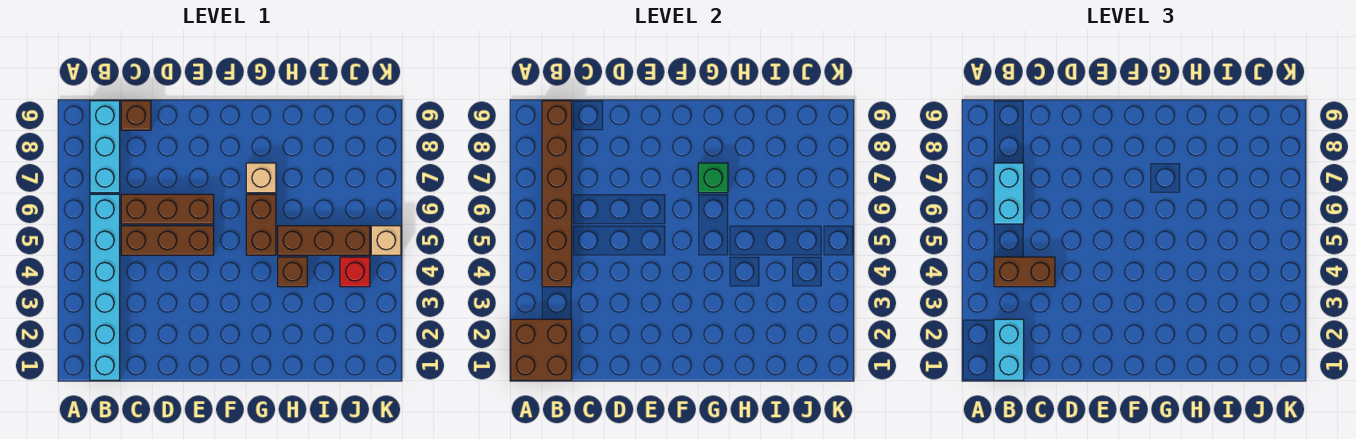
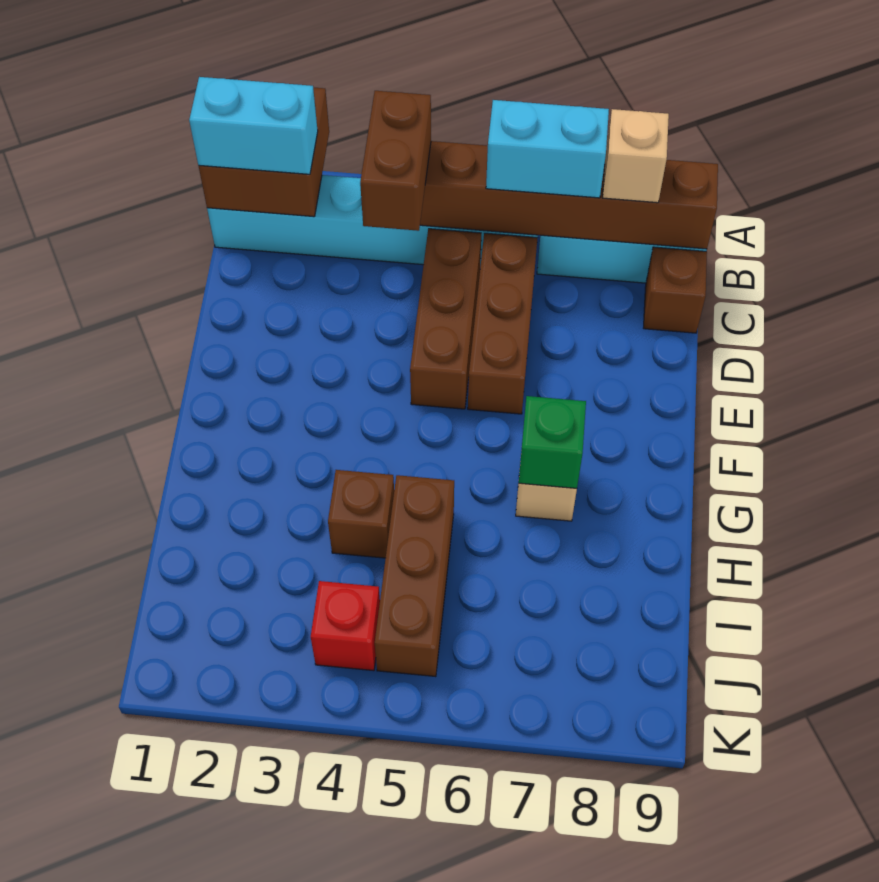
brown 1x2 brick [246,194,276,255] -> none
tan 1x1 brick [371,226,401,255] -> tan 1x1 brick moved to [603,109,669,203]

